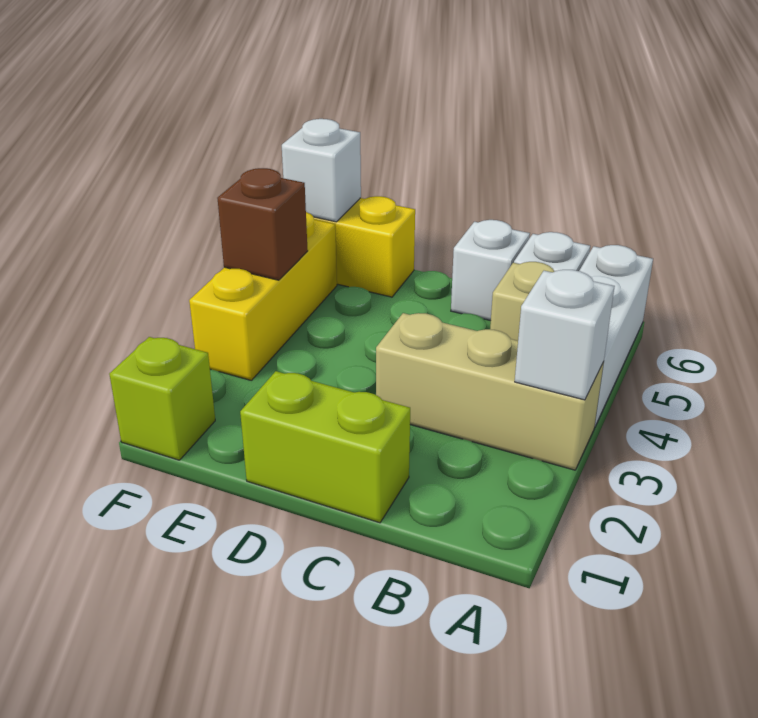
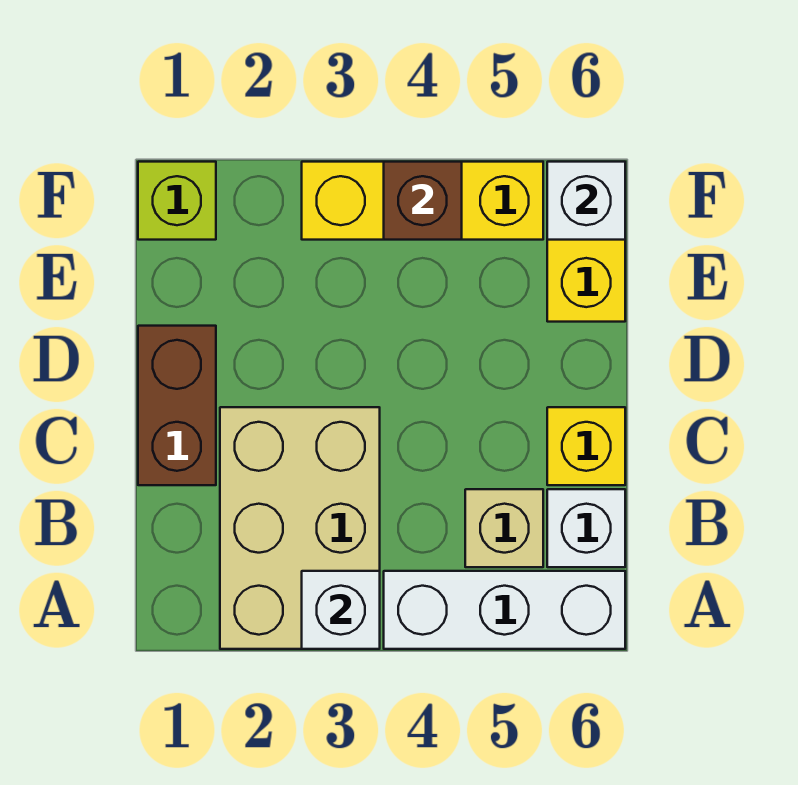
tan 1x3 brick [376,313,604,470] -> tan 2x3 brick [220,407,380,649]
lime 1x2 brick [240,371,410,523] -> brown 1x2 brick [138,326,216,485]
white 1x1 brick [451,220,530,321] -> yellow 1x1 brick [547,407,625,485]

